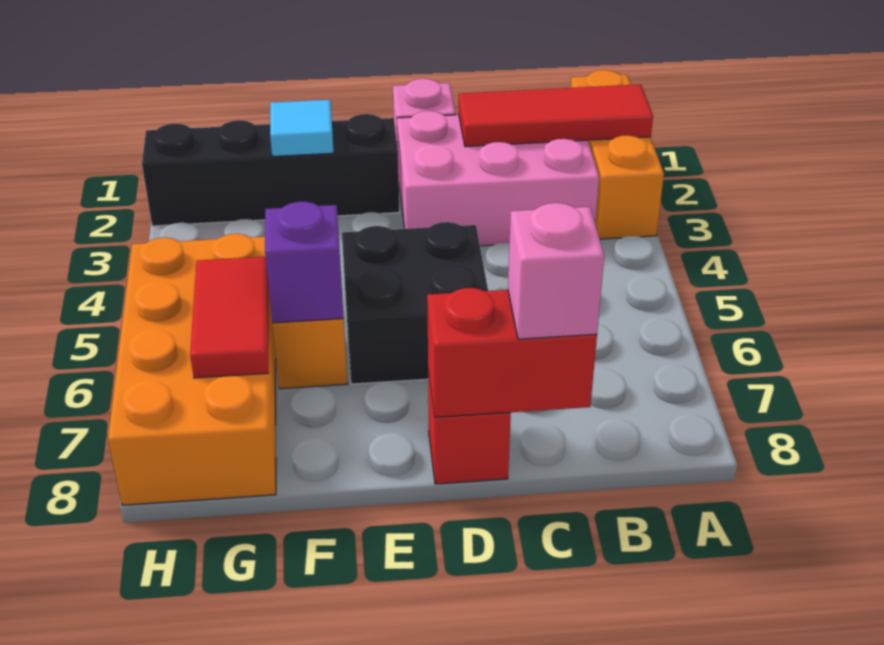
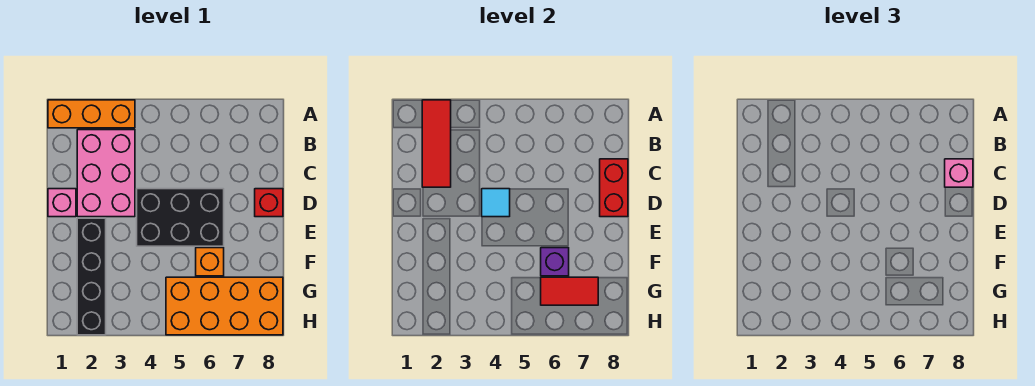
black 2x2 brick [342,222,488,384] -> black 2x3 brick [137,189,224,246]
cyan 1x1 tile [270,100,334,156] -> cyan 1x1 tile moved to [482,189,510,217]

